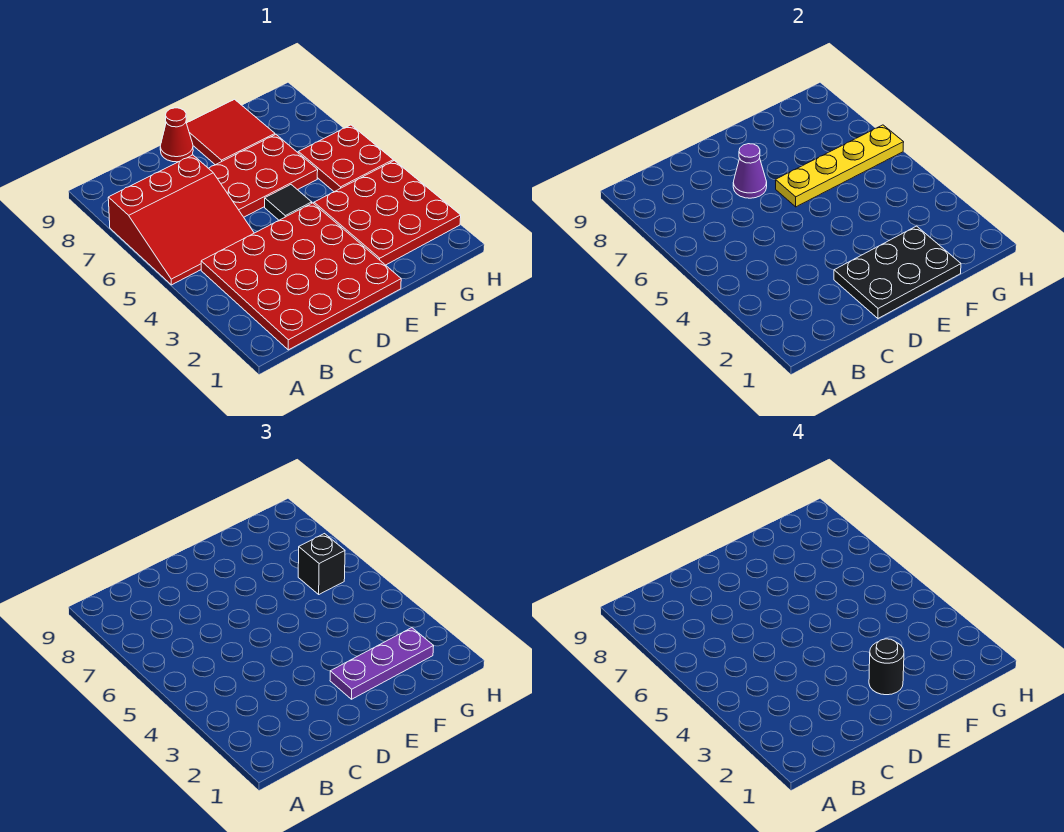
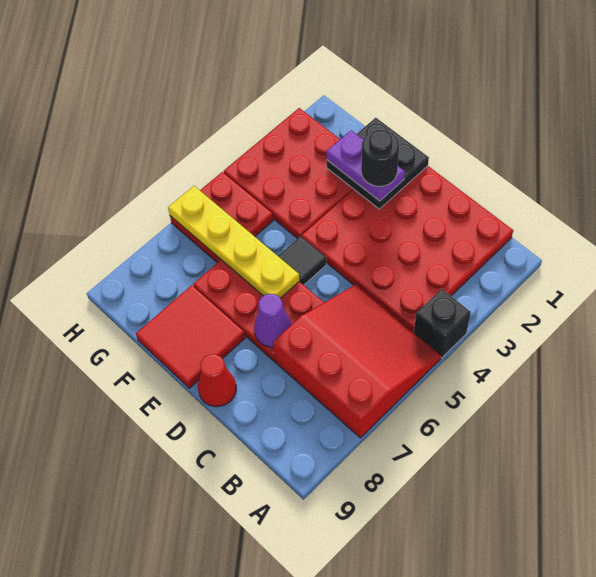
black 2x3 plate [834,226,961,318] -> black 2x2 plate [327,118,429,209]
purple 1x3 plate [330,628,434,699] -> purple 1x2 plate [327,130,405,201]
black 1x1 brick [298,534,345,594] -> black 1x1 brick moved to [414,289,471,358]

